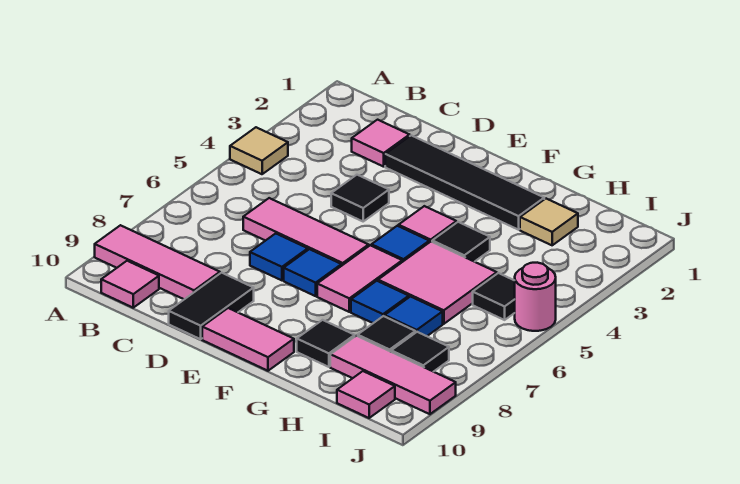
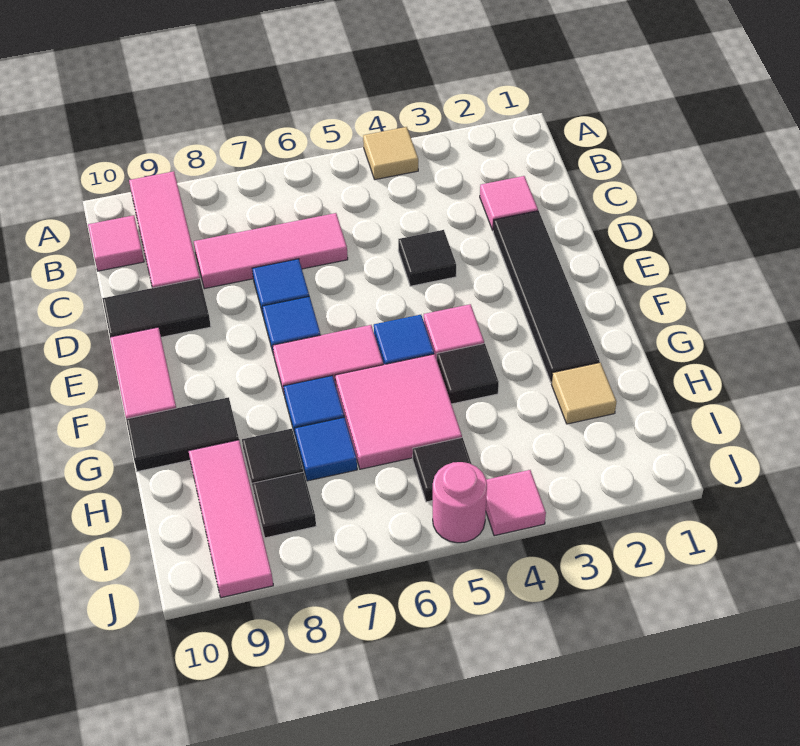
pink 1x3 tile [243,198,369,266] -> pink 1x3 tile turned to [194,213,348,289]
black 1x1 tile [297,320,355,367] -> black 1x2 tile [126,397,239,472]
pink 1x1 tile [337,371,395,418] -> pink 1x1 tile moved to [486,470,546,536]

